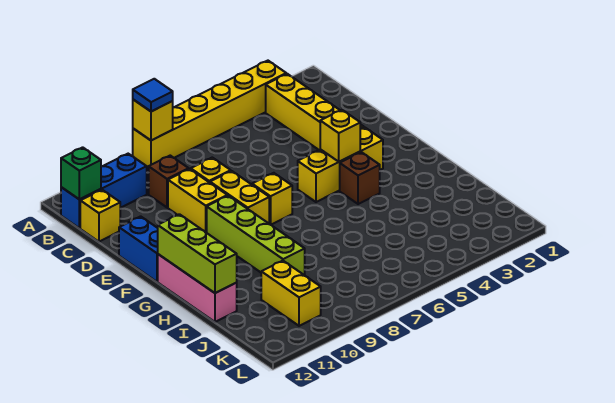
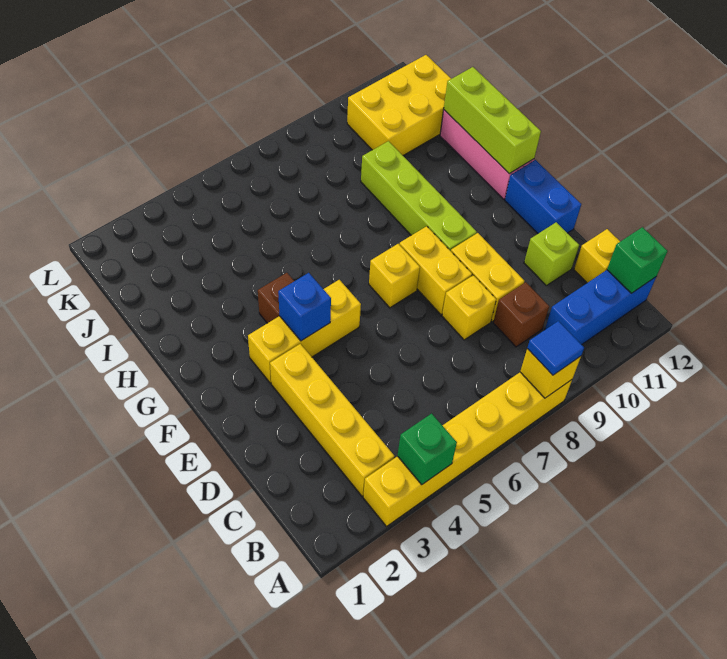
none -> green 1x1 brick [398,414,457,484]
none -> lime 1x1 brick [524,222,579,286]
yellow 1x1 brick [320,110,360,162] -> blue 1x1 brick [278,273,331,341]
yellow 1x2 brick [261,261,321,326] -> yellow 2x3 brick [347,55,451,155]

